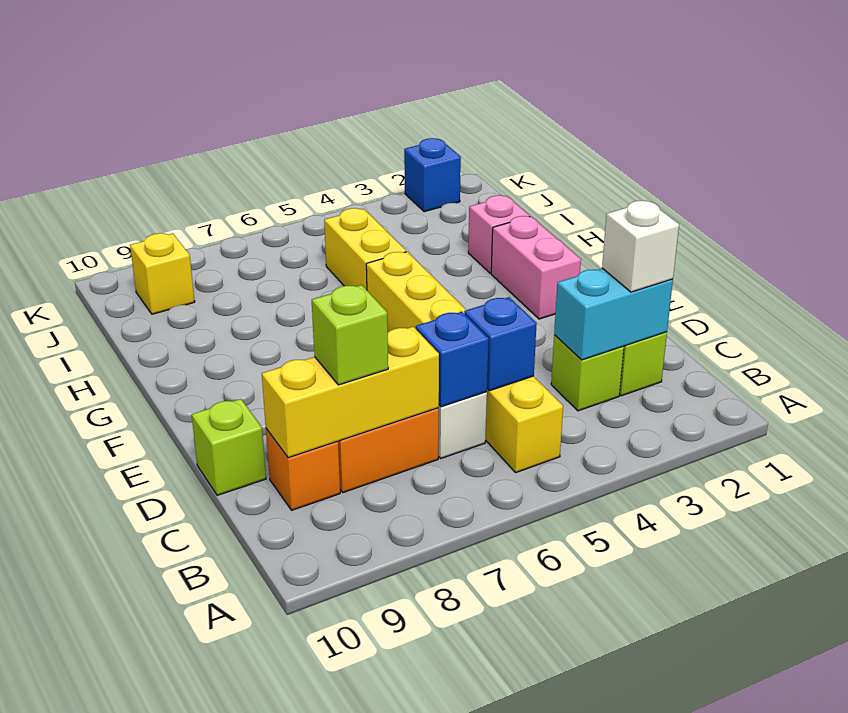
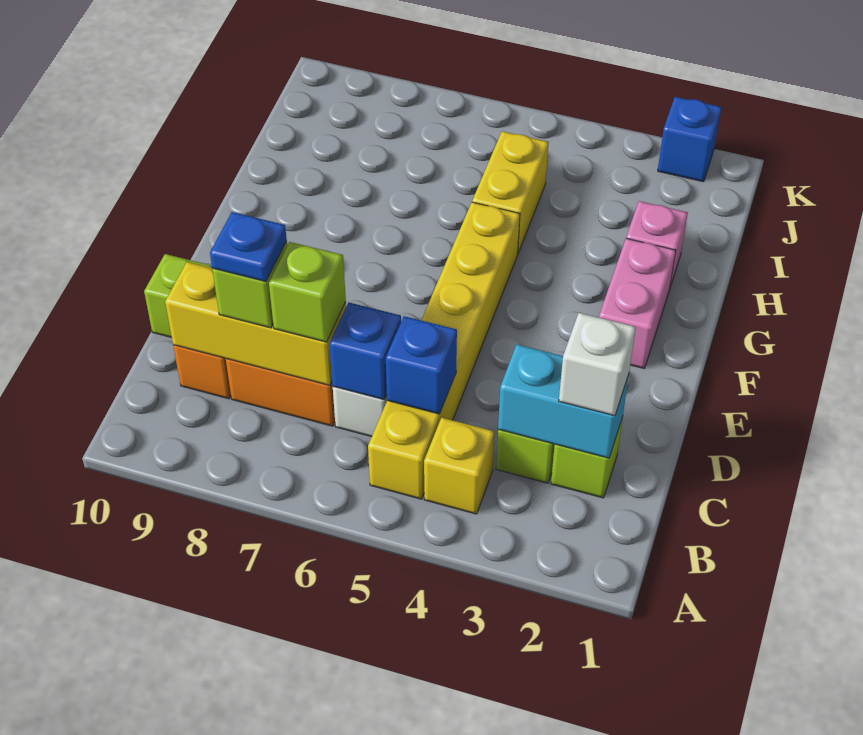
none -> lime 1x1 brick [269,242,346,342]
none -> blue 1x1 plate [210,212,287,282]
yellow 1x1 brick [130,233,195,314] -> yellow 1x1 brick moved to [424,418,494,514]

